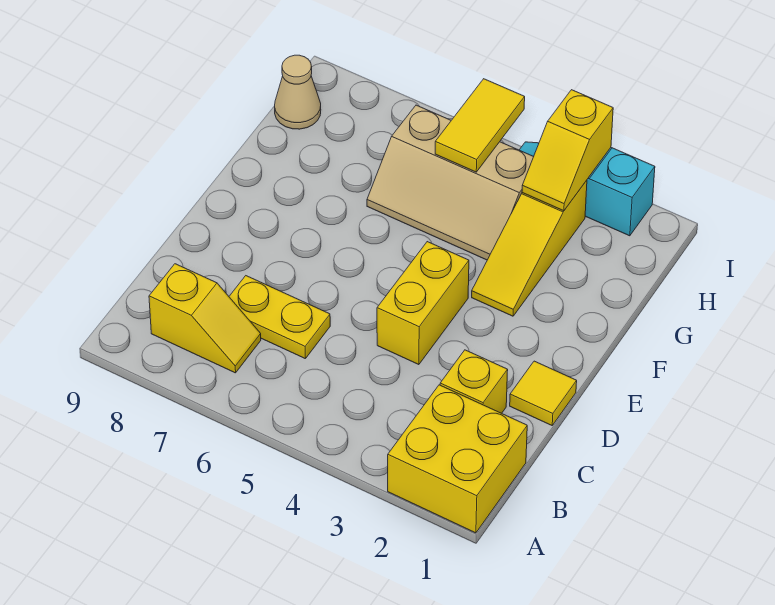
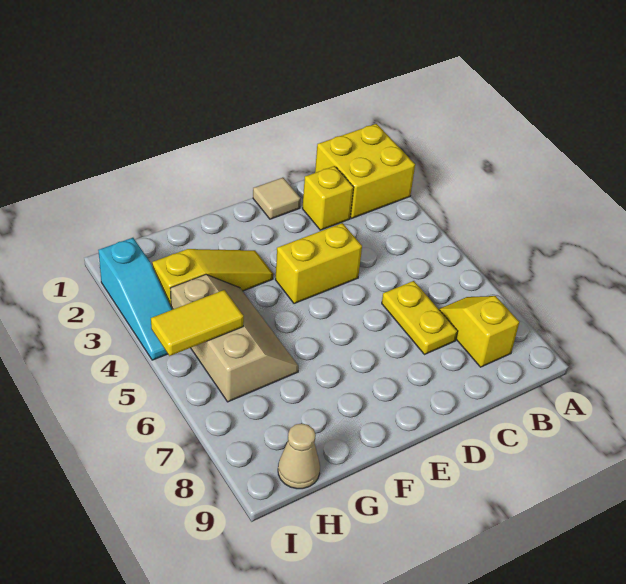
yellow 1x1 tile [510,361,577,425] -> tan 1x1 tile [253,178,301,219]
yellow 1x2 slope [522,90,613,211] -> none

